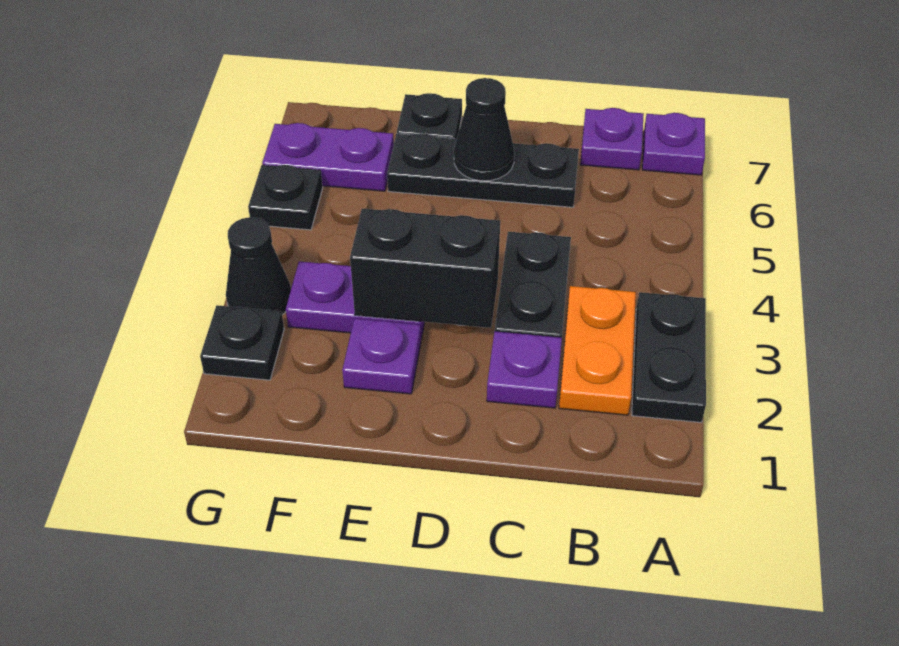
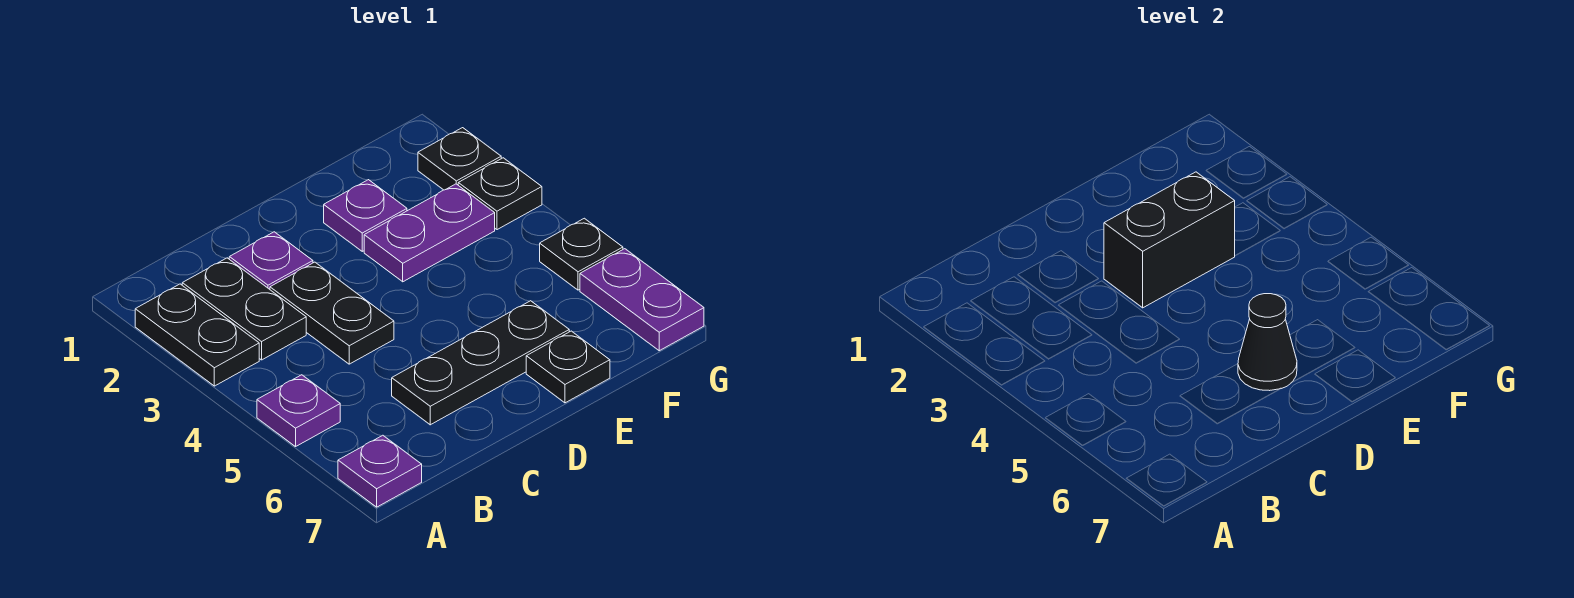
orange 1x2 plate [559,286,636,415] -> black 1x2 plate [182,258,306,360]
purple 1x1 plate [580,108,644,170] -> purple 1x1 plate moved to [257,375,340,447]
purple 1x2 plate [262,123,394,191] -> purple 1x2 plate turned to [580,249,704,351]
black 1x1 cone [226,217,291,315] -> black 1x1 plate [458,158,542,230]

